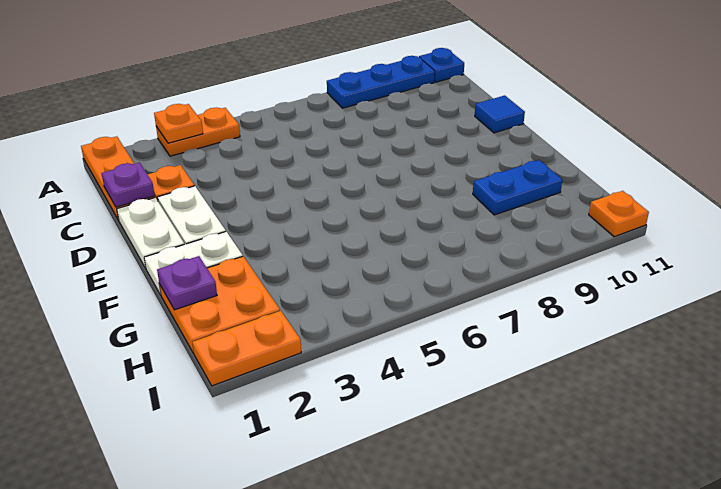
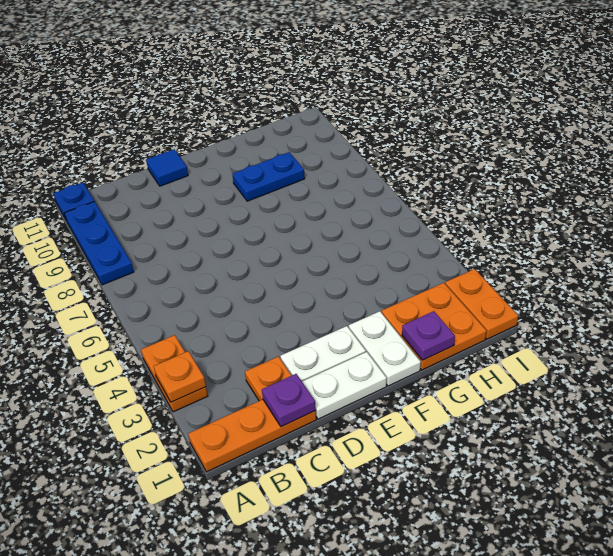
blue 1x2 plate [473,160,562,215] -> blue 1x2 plate turned to [232,152,305,201]
orange 1x1 plate [589,191,649,237] -> none

